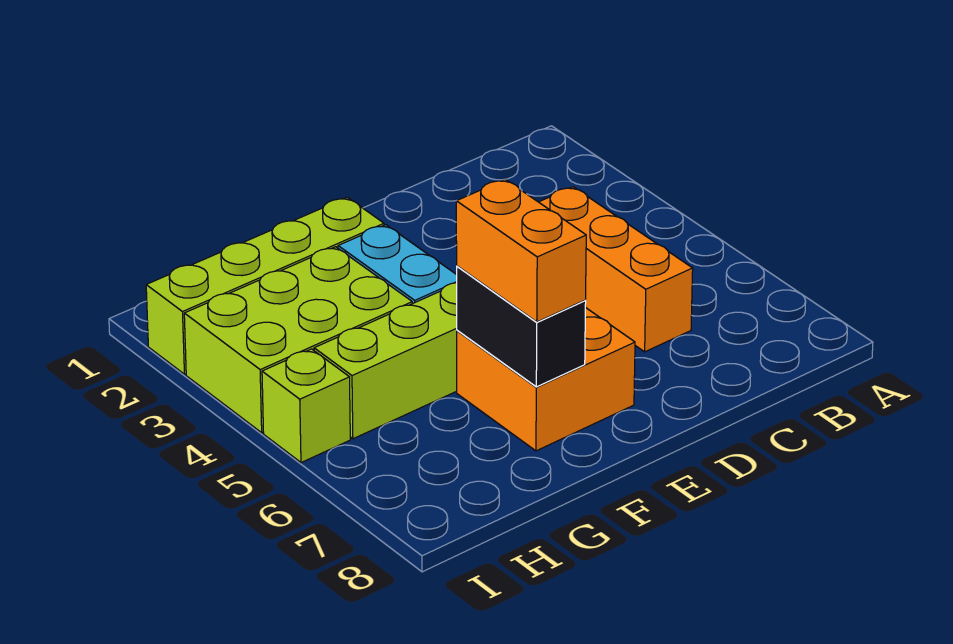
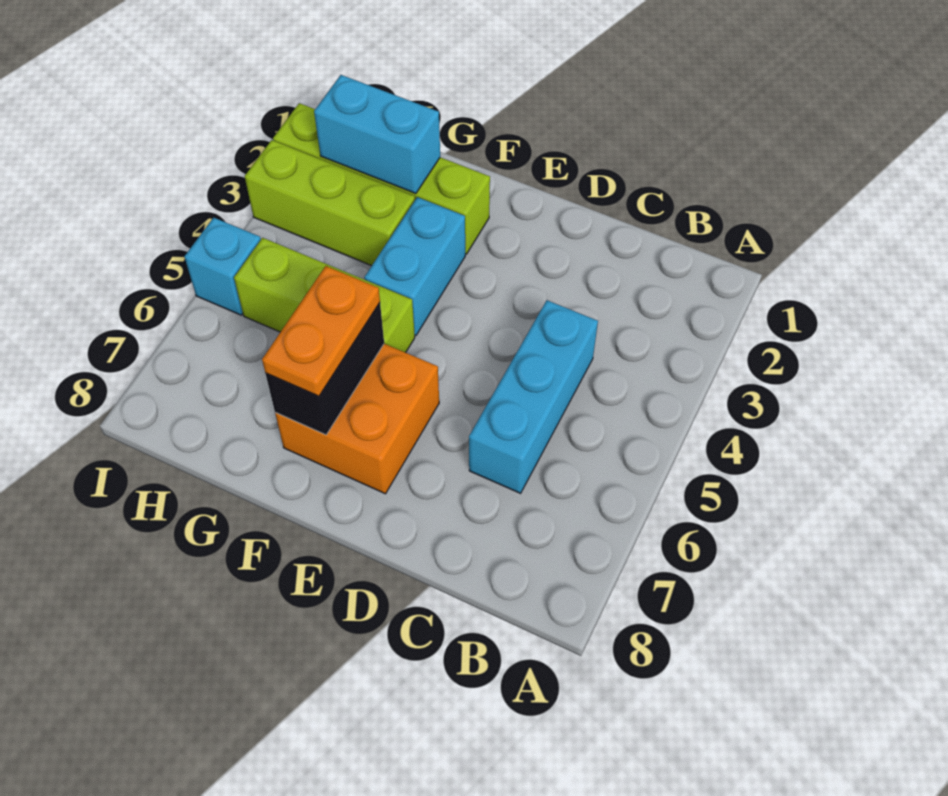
orange 1x3 brick [539,187,693,352] -> cyan 1x3 brick [469,300,598,493]
orange 1x2 brick [456,179,586,322] -> orange 1x2 plate [262,266,380,396]
none -> cyan 1x2 brick [314,75,440,194]
lime 2x3 brick [184,247,412,433] -> lime 1x3 brick [245,140,415,266]
lime 1x1 brick [262,349,350,463] -> cyan 1x1 brick [185,218,261,315]

